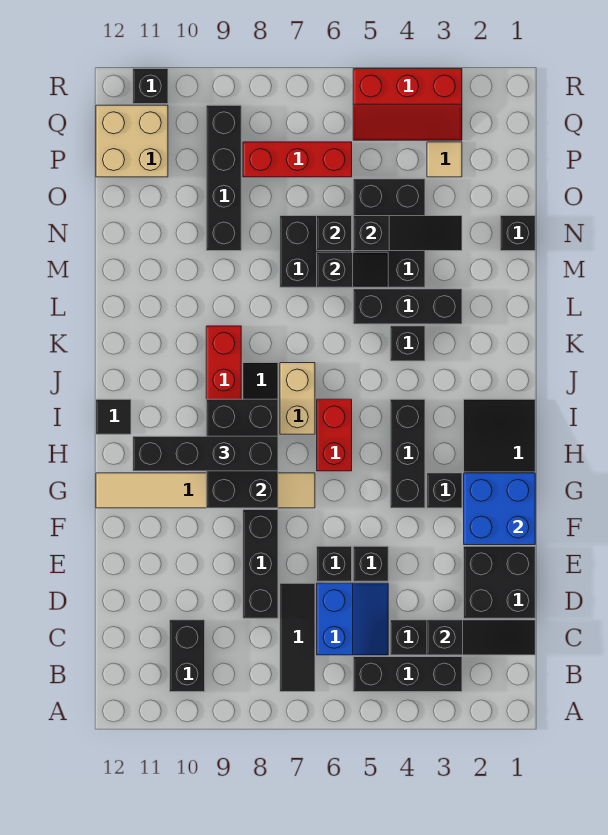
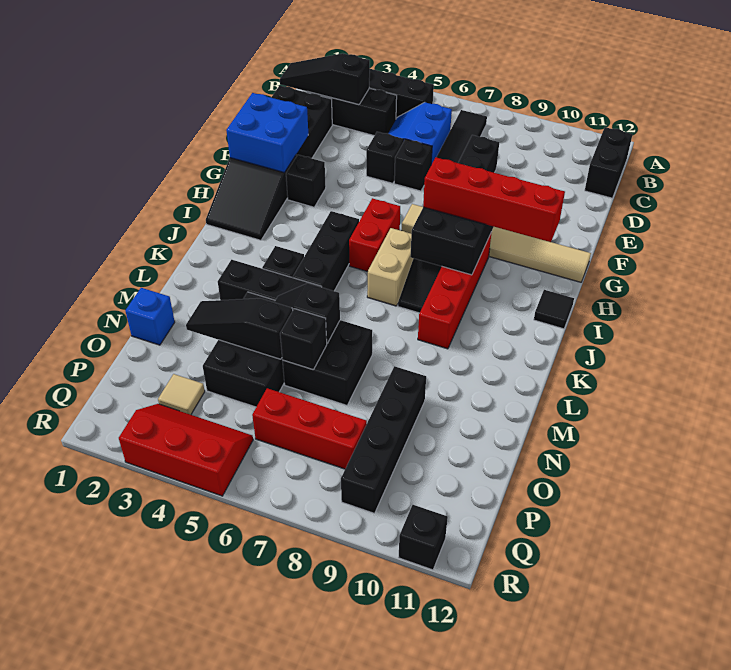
black 1x2 brick [170,620,205,692] -> black 1x2 brick moved to [585,127,633,198]
black 1x3 brick [390,399,425,508] -> black 1x3 brick moved to [293,211,359,291]
black 1x4 brick [133,436,278,471] -> red 1x4 brick [423,158,565,242]
black 1x1 brick [500,216,535,251] -> blue 1x1 brick [125,288,175,345]
tan 2x2 brick [96,105,168,177] -> none

